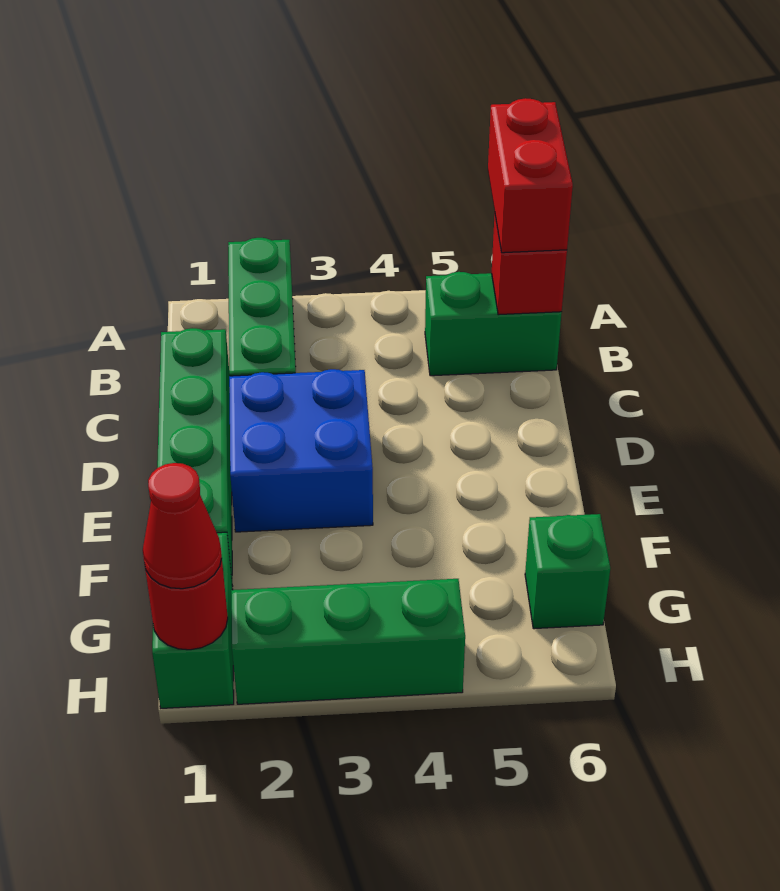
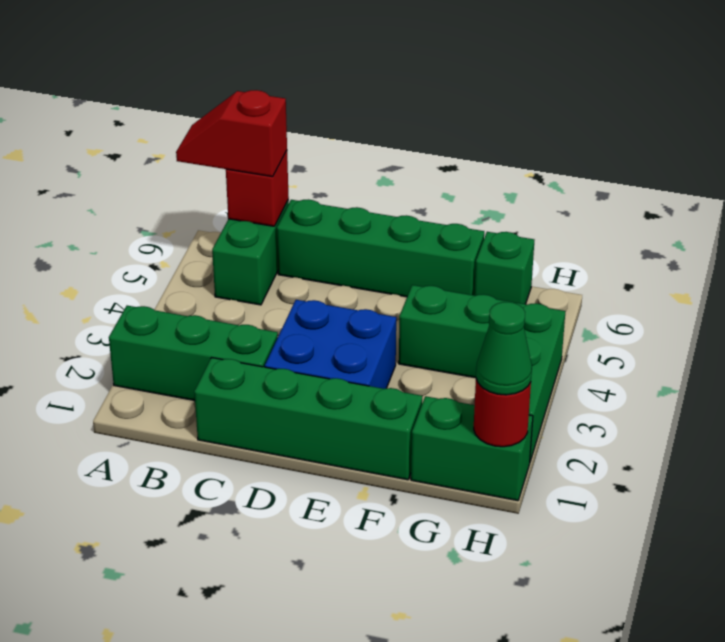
red 1x2 brick [488,98,573,253] -> red 1x2 slope [176,90,287,177]
none -> green 1x4 brick [277,199,484,297]
none -> green 1x2 brick [399,285,513,378]
red 1x1 cone [143,463,222,589] -> green 1x1 cone [476,302,532,395]

